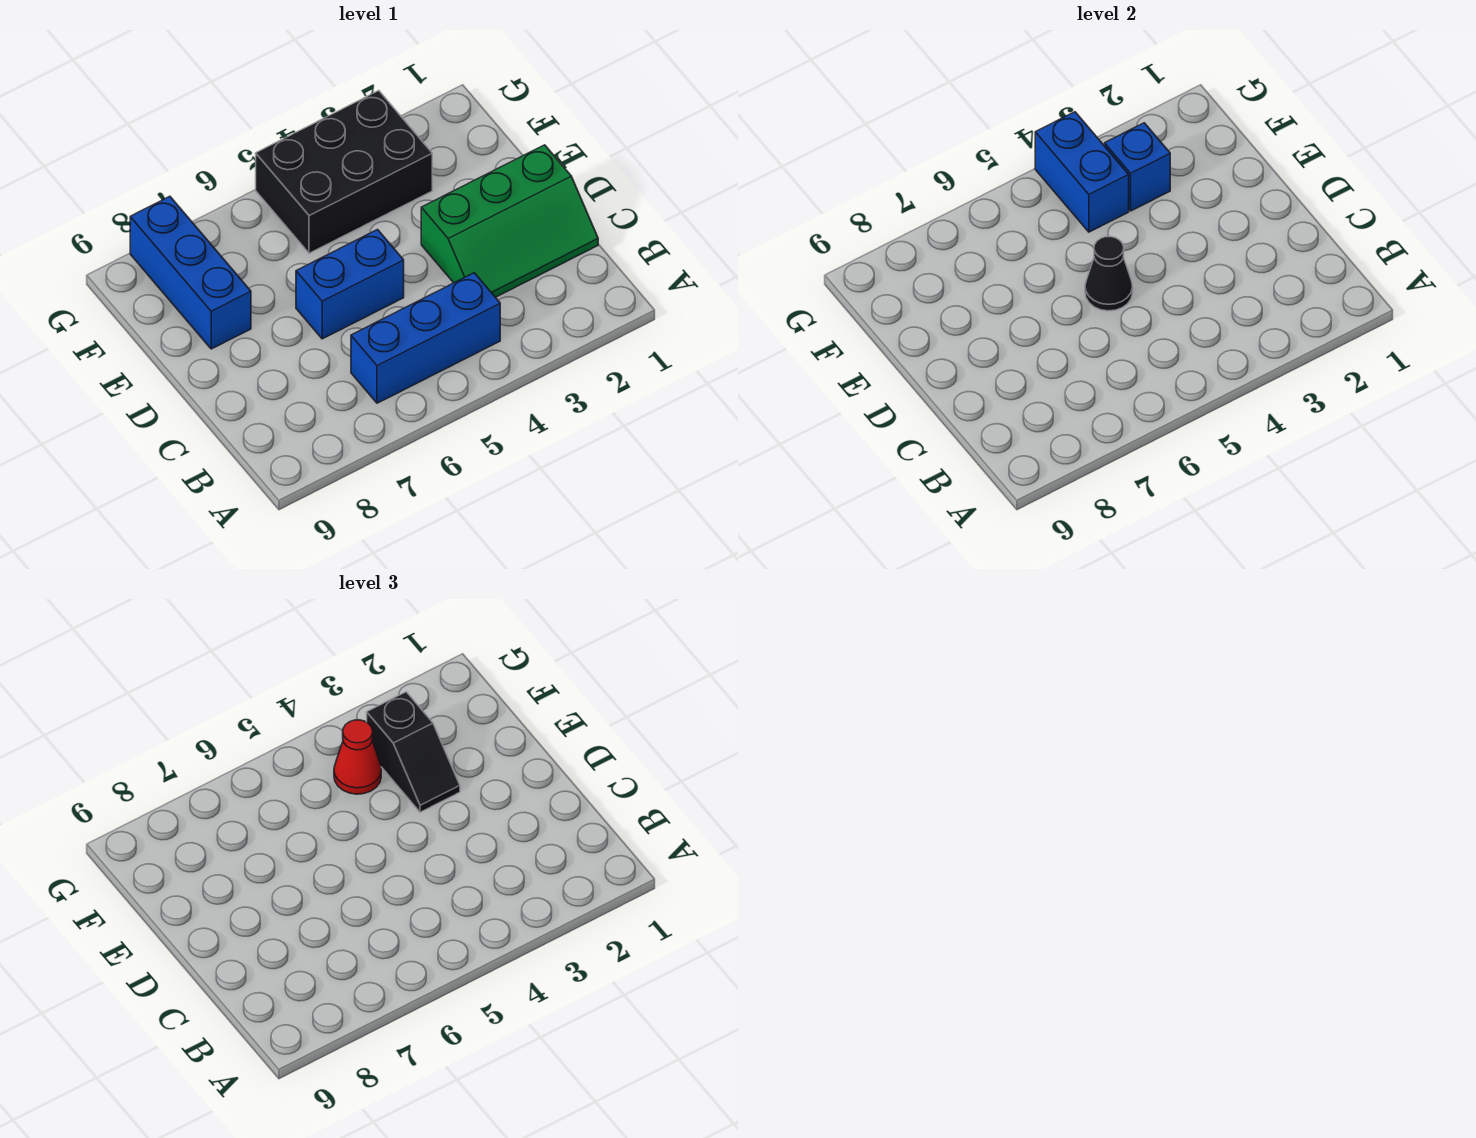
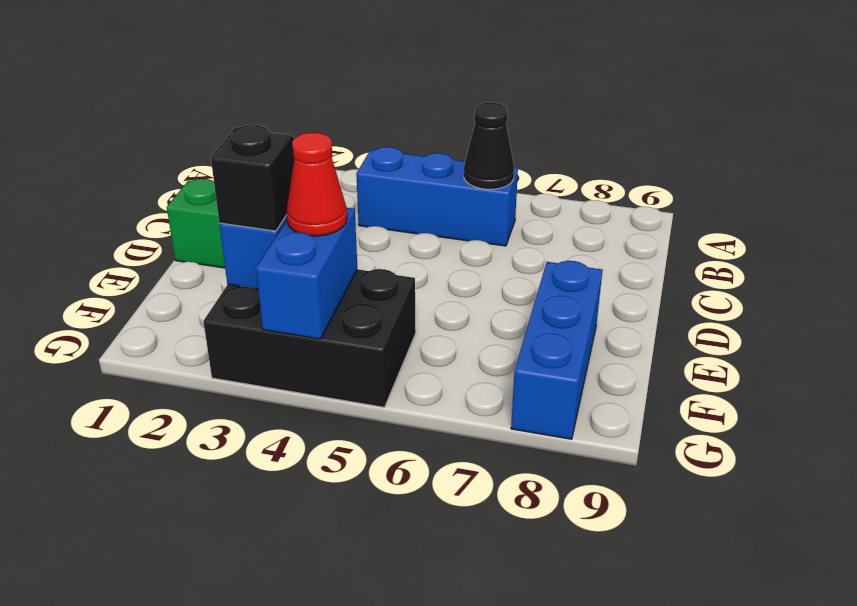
blue 1x2 brick [296,230,404,339] -> none
black 1x1 cone [1085,237,1133,311] -> black 1x1 cone moved to [464,102,514,189]

